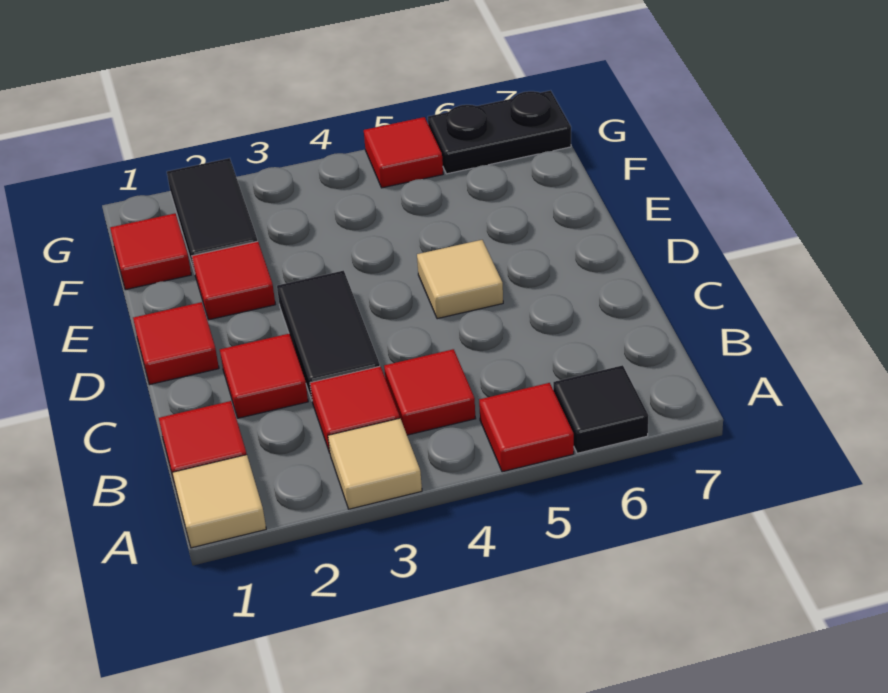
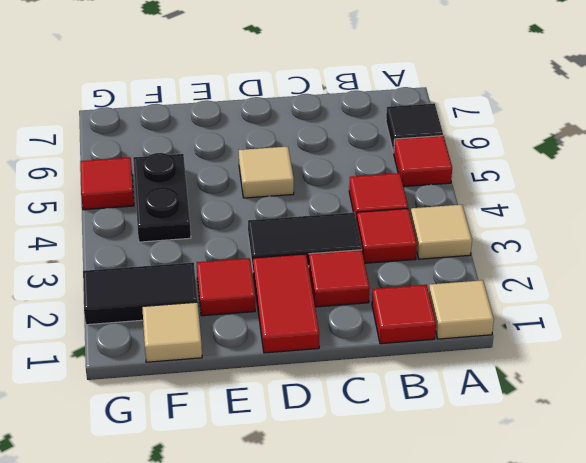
red 1x1 tile [133,302,219,385] -> red 1x2 tile [253,254,319,353]
red 1x1 tile [110,214,191,290] -> tan 1x1 tile [142,302,202,362]
black 1x2 plate [428,90,571,174] -> black 1x2 plate moved to [133,153,191,242]

